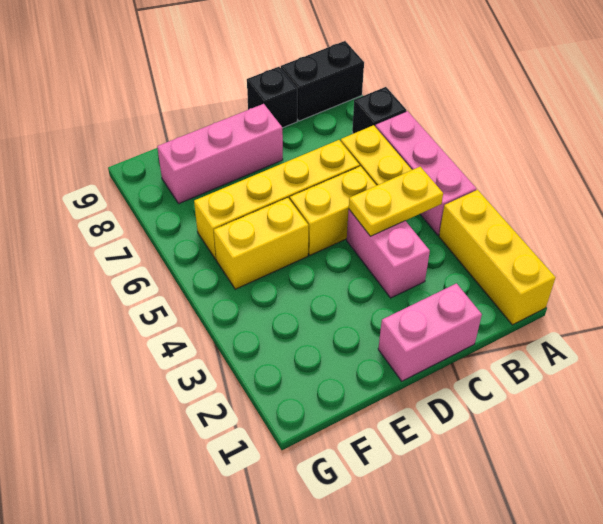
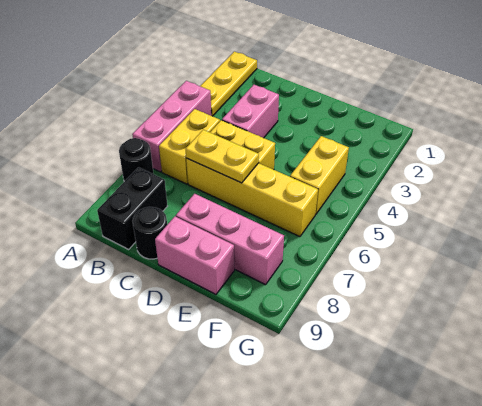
yellow 1x3 brick [439,190,556,325] -> yellow 1x3 plate [200,52,257,116]
black 1x1 brick [352,87,406,134] -> black 1x1 round brick [119,138,153,181]
black 1x2 brick [281,41,364,121] -> black 1x2 brick turned to [97,167,167,249]
yellow 1x2 plate [349,167,443,236] -> yellow 1x2 plate moved to [186,130,259,183]
pink 1x2 brick [378,283,482,381] -> pink 1x2 brick moved to [155,217,234,294]
black 1x1 brick [247,67,297,128] -> black 1x1 round brick [132,207,167,259]
yellow 1x2 brick [214,198,308,289] -> yellow 1x2 brick turned to [290,136,349,214]

